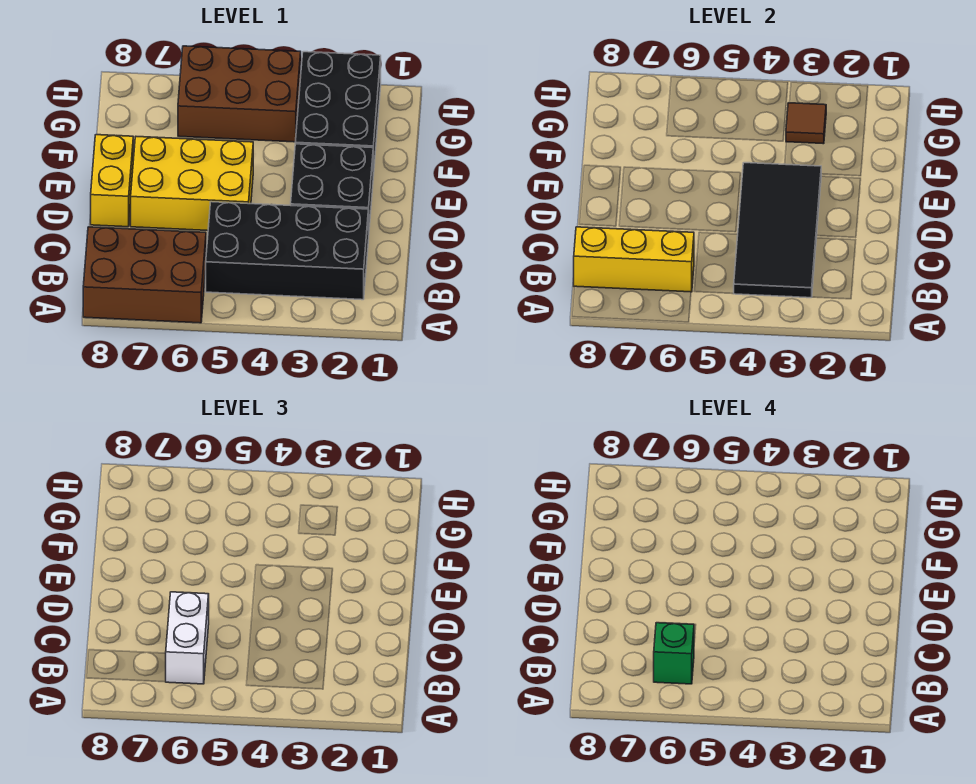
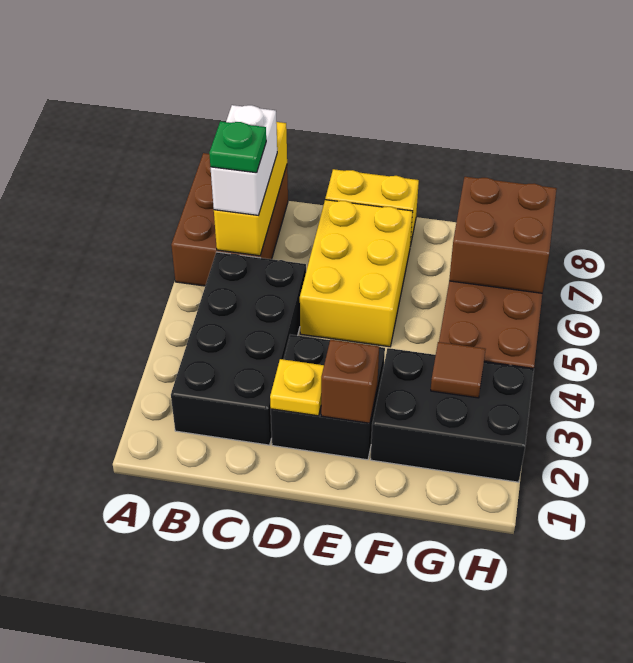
black 2x4 tile [733,163,821,298] -> none
white 1x2 brick [166,592,209,684] -> white 1x2 brick turned to [211,105,277,216]
green 1x1 brick [654,623,694,684] -> green 1x1 plate [209,121,266,173]
none -> yellow 1x1 plate [270,359,324,416]
none -> brown 1x1 brick [321,340,379,423]
none -> brown 2x2 brick [449,177,557,293]

